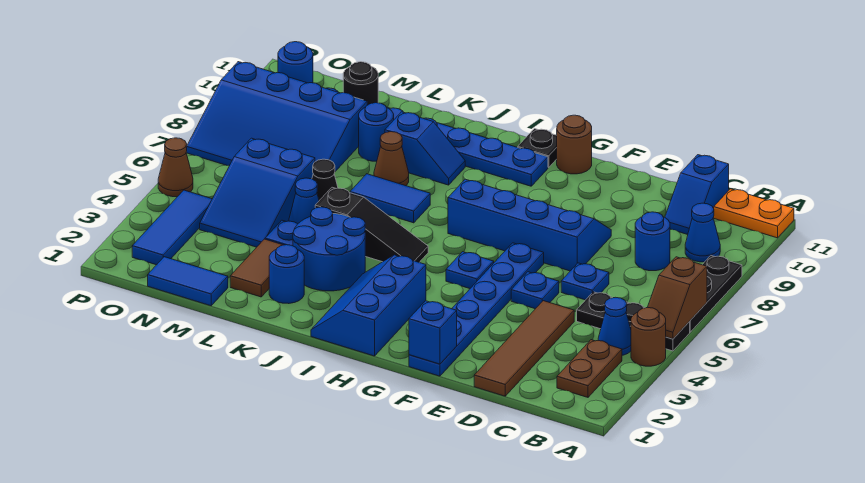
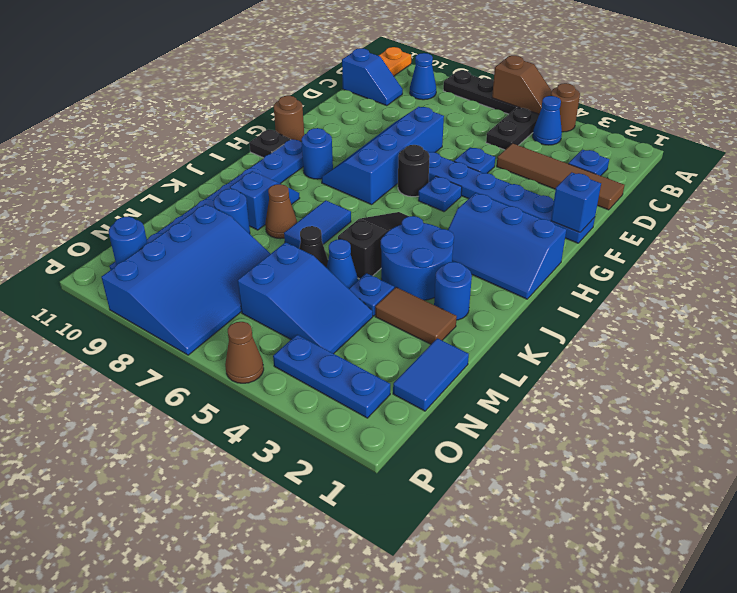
brown 1x2 plate [557,340,622,397] -> none
blue 1x1 round brick [635,212,670,271] -> blue 1x1 round brick moved to [301,128,333,179]
blue 1x1 plate [561,263,609,300] -> blue 1x1 plate moved to [568,149,609,176]
black 1x1 round brick [343,62,378,105] -> black 1x1 round brick moved to [398,145,430,197]
blue 1x3 tile [132,190,212,265] -> blue 1x3 plate [273,335,390,418]

